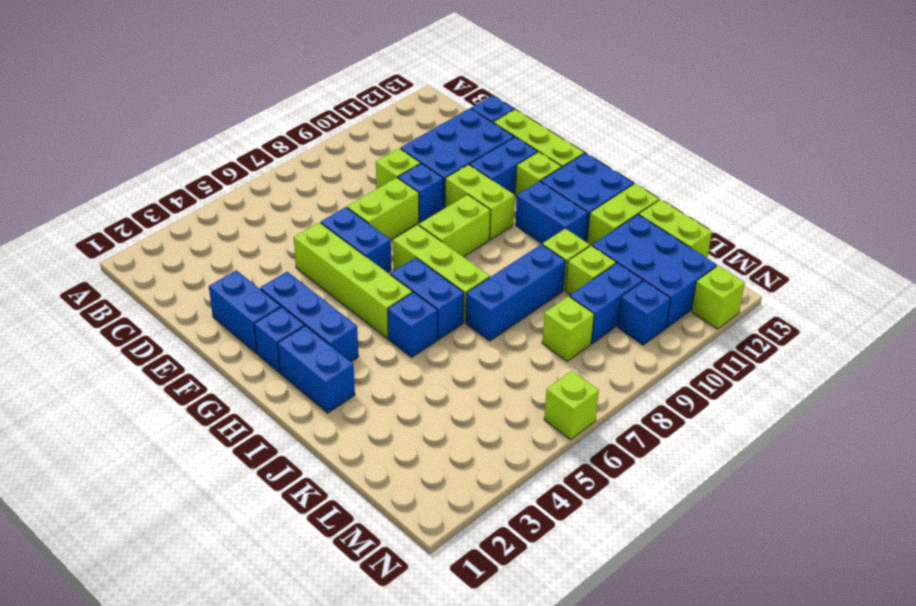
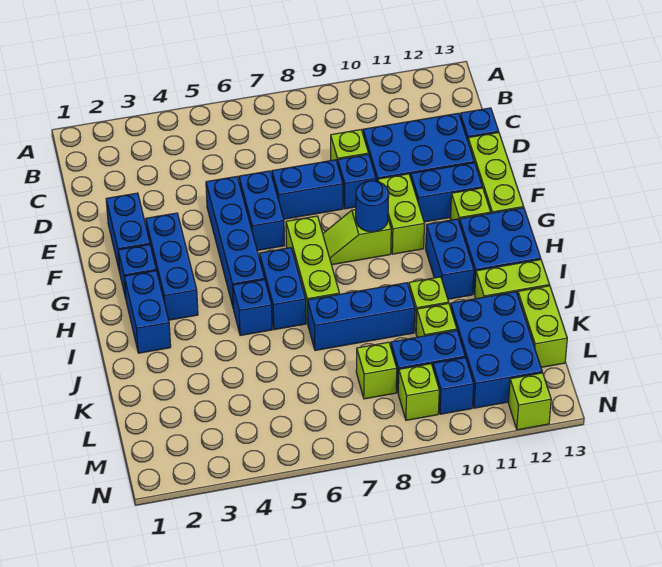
lime 1x4 brick [294,222,412,338] -> blue 1x4 brick [206,177,265,306]
lime 1x2 brick [347,178,419,240] -> blue 1x2 brick [272,160,343,219]
lime 1x2 brick [419,195,491,257] -> lime 1x2 slope [323,210,391,265]
none -> blue 1x1 round brick [356,181,389,232]
lime 1x1 brick [544,371,599,440] -> lime 1x1 brick moved to [398,364,439,420]

